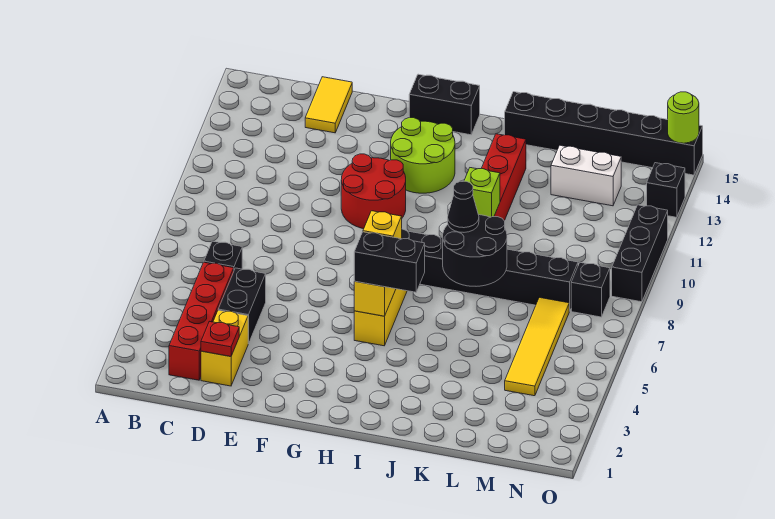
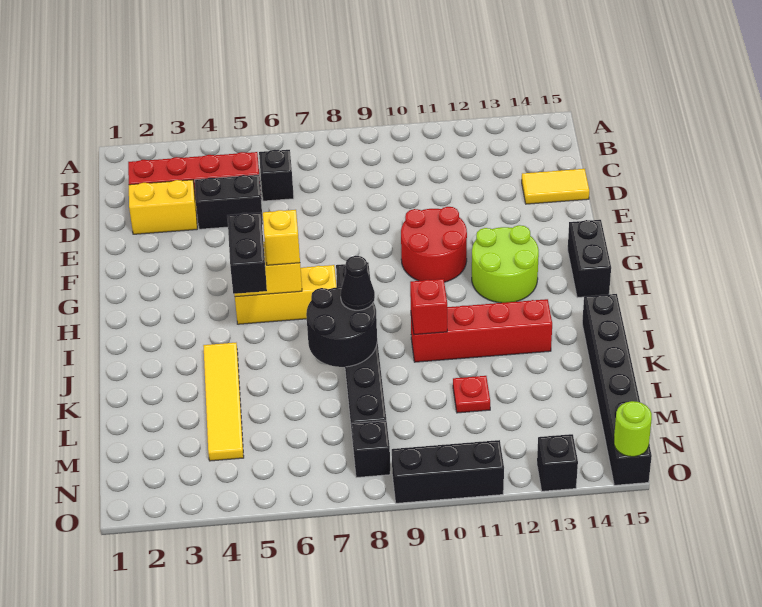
red 1x1 plate [201,321,239,357] -> red 1x1 plate moved to [453,376,490,413]
lime 1x1 brick [464,168,500,217] -> red 1x1 brick [410,279,447,335]
white 1x2 brick [551,145,621,206] -> none
yellow 1x4 tile [505,297,569,396] -> yellow 1x4 tile turned to [203,343,244,461]

